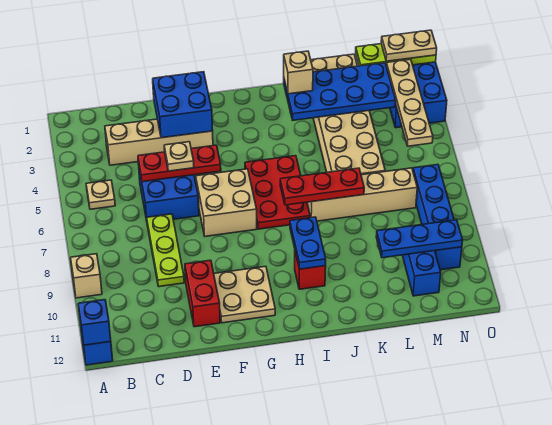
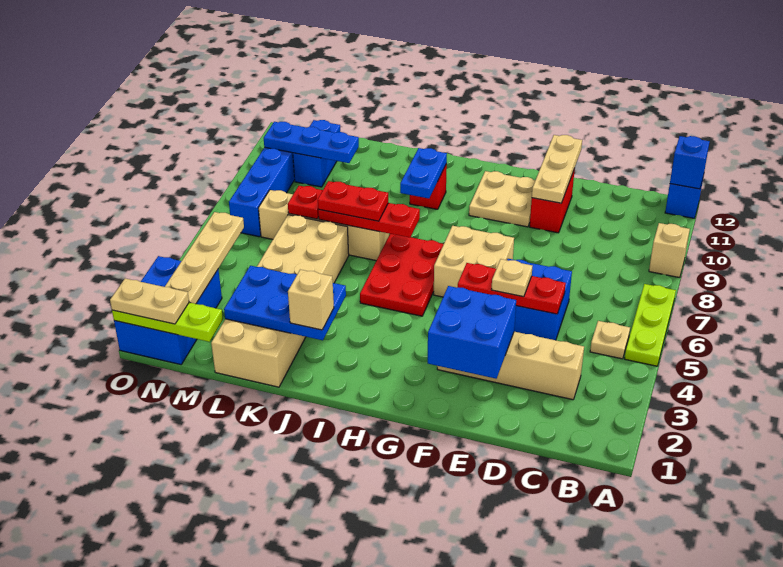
lime 1x3 plate [147,214,184,287] -> lime 1x3 plate moved to [625,284,676,366]
none -> tan 1x3 plate [532,135,582,203]
blue 2x4 plate [284,63,396,120] -> blue 2x3 plate [224,266,346,340]
none -> red 1x2 plate [318,181,388,221]
none -> red 1x1 plate [288,186,323,219]

